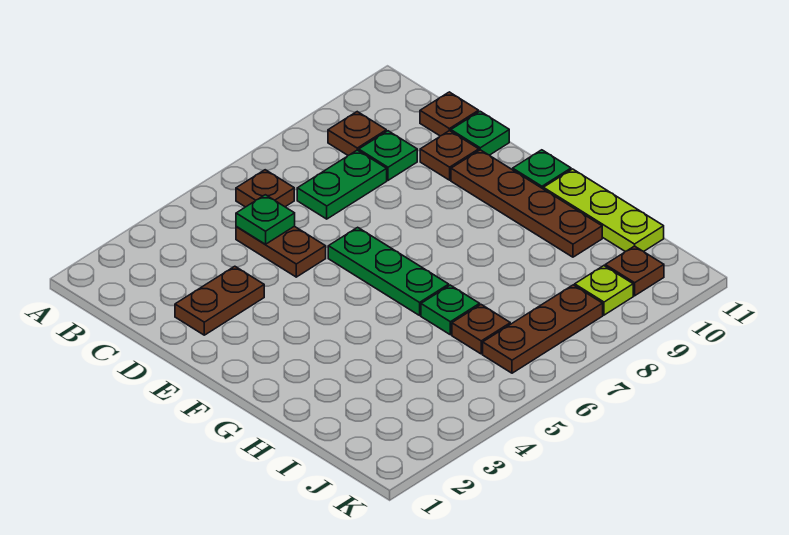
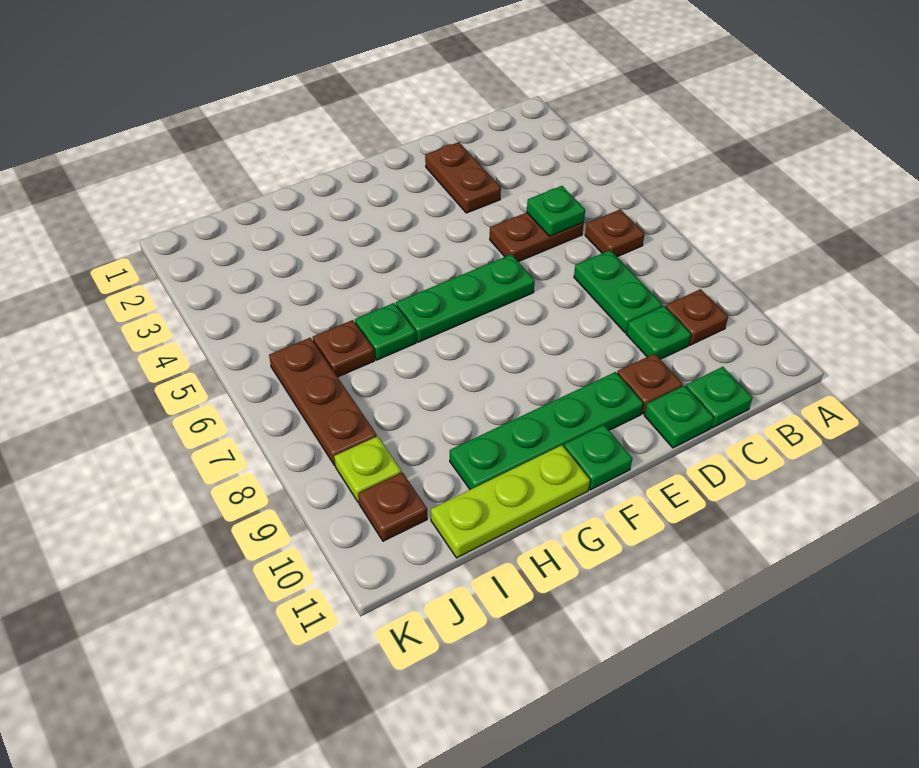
brown 1x1 plate [420,92,479,136] -> green 1x1 plate [686,367,753,428]
brown 1x4 plate [451,150,602,257] -> green 1x4 plate [450,372,643,490]

